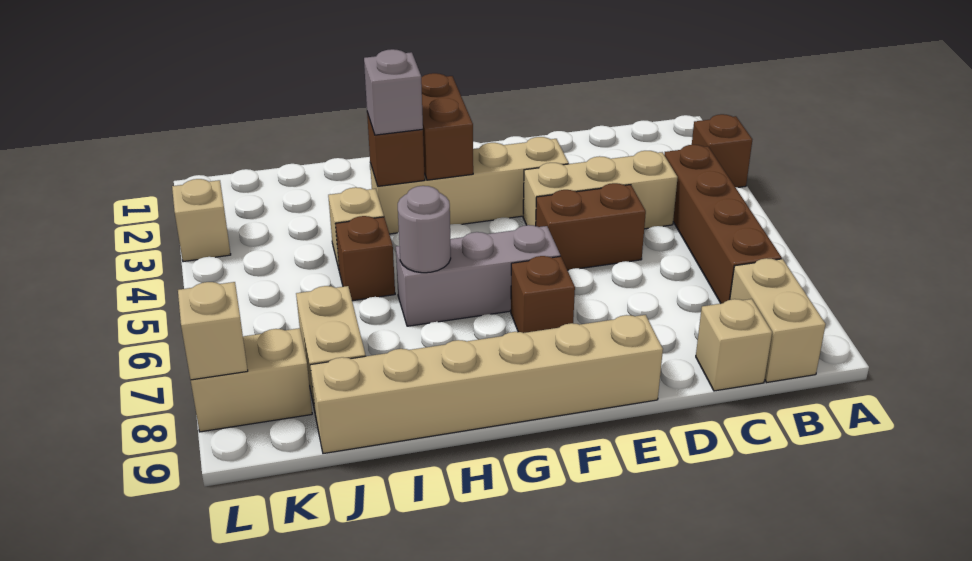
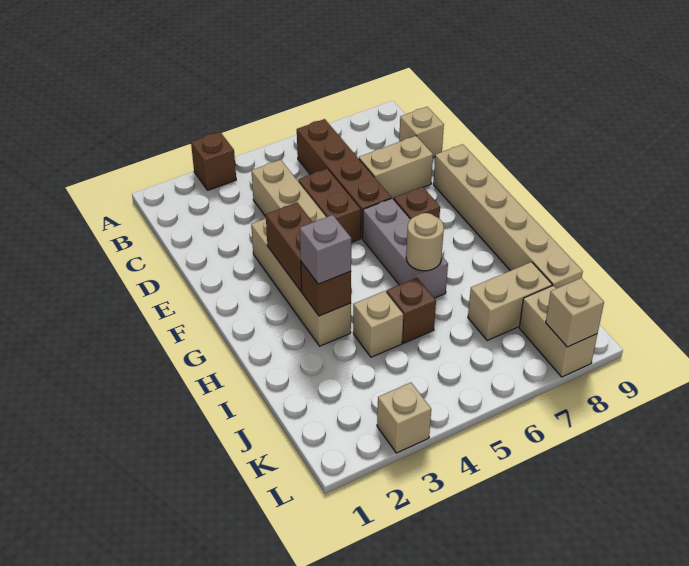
brown 1x4 brick [664,145,782,303] -> brown 1x4 brick turned to [297,119,391,238]
tan 1x2 brick [730,258,826,382] -> tan 1x2 brick moved to [359,136,433,199]
brown 1x2 brick [421,73,473,180] -> brown 1x2 brick turned to [266,203,313,291]
grey 1x1 round brick [398,186,451,273] -> tan 1x1 round brick [406,213,444,271]

